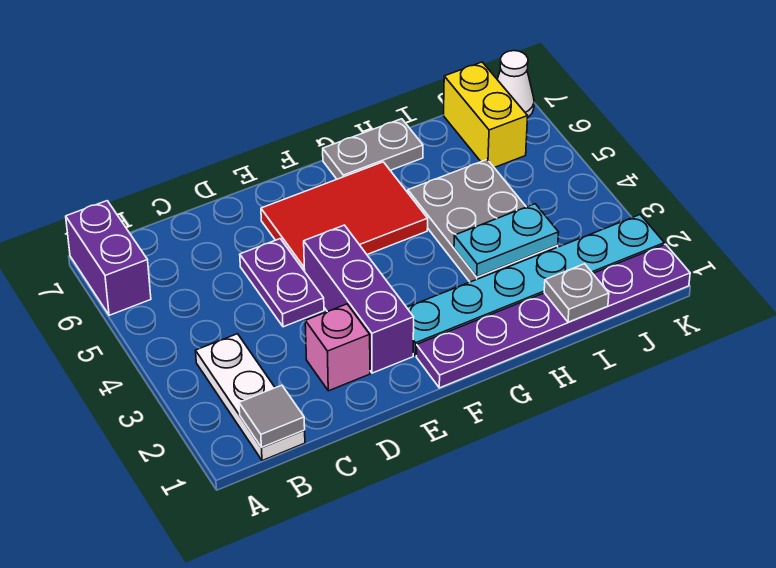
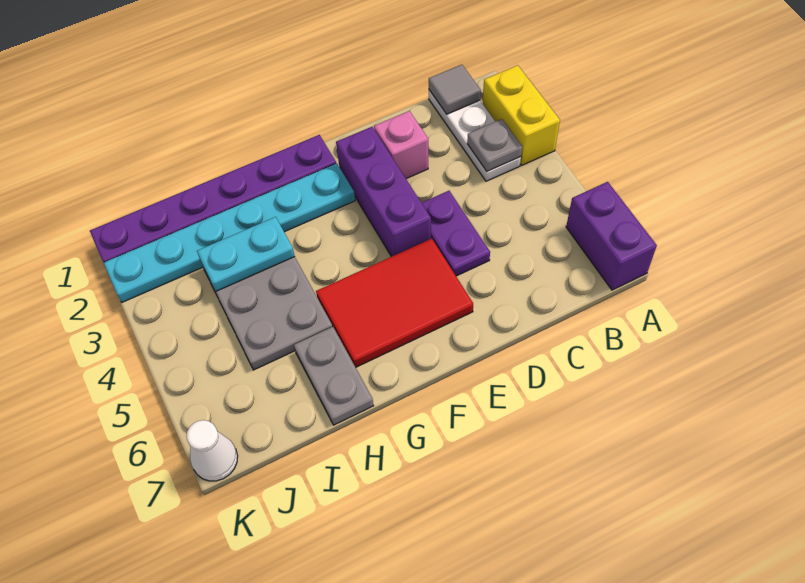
grey 1x2 plate [323,119,423,179] -> grey 1x2 plate turned to [294,327,374,425]
grey 1x1 plate [544,264,609,322] -> grey 1x1 plate moved to [467,119,522,171]
yellow 1x2 brick [444,62,528,168] -> yellow 1x2 brick moved to [483,65,560,165]

